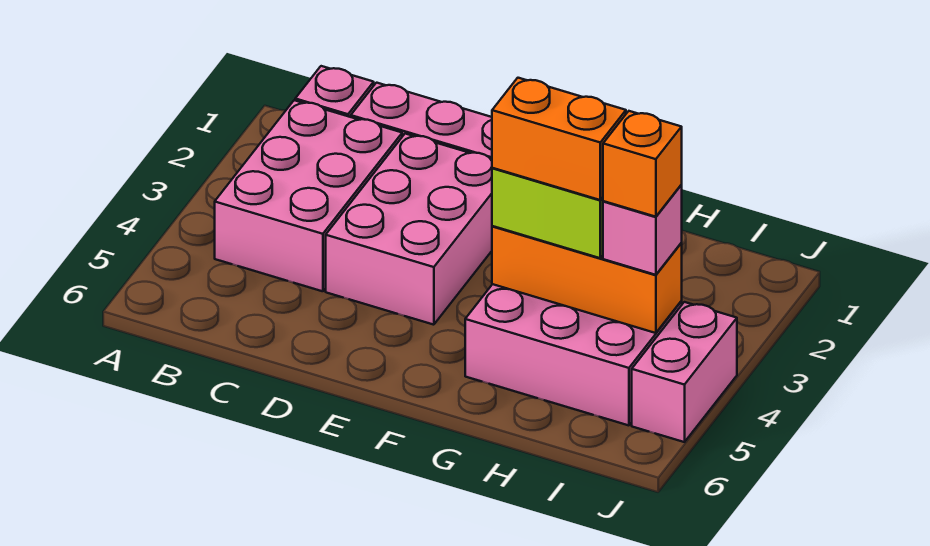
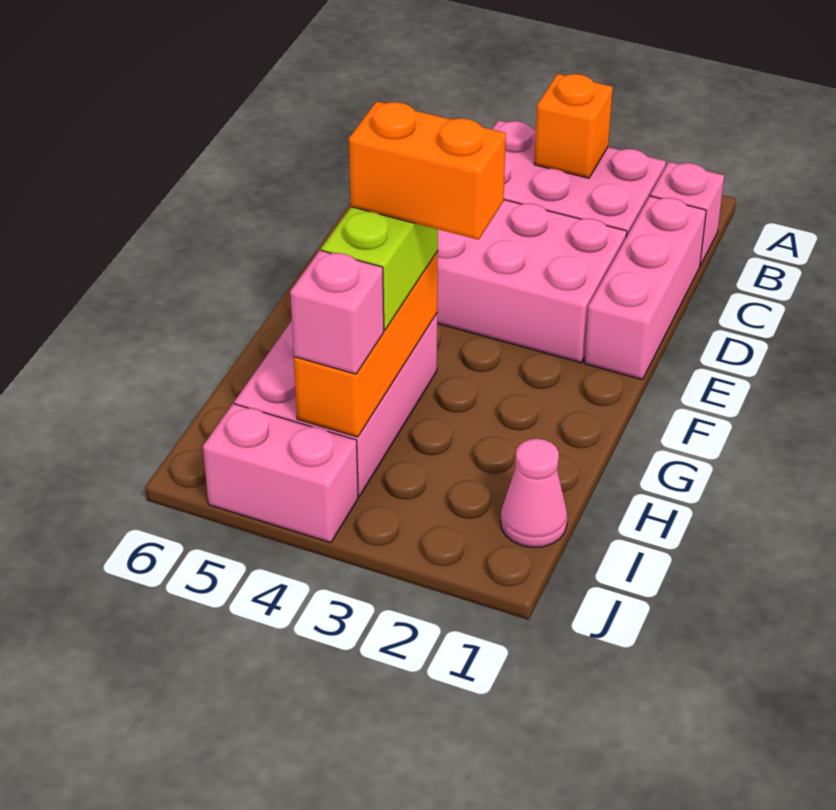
orange 1x2 brick [492,78,626,200] -> orange 1x2 brick turned to [349,101,506,240]
none -> pink 1x1 cone [501,439,567,547]
orange 1x1 brick [603,111,682,217] -> orange 1x1 brick moved to [534,74,613,178]

